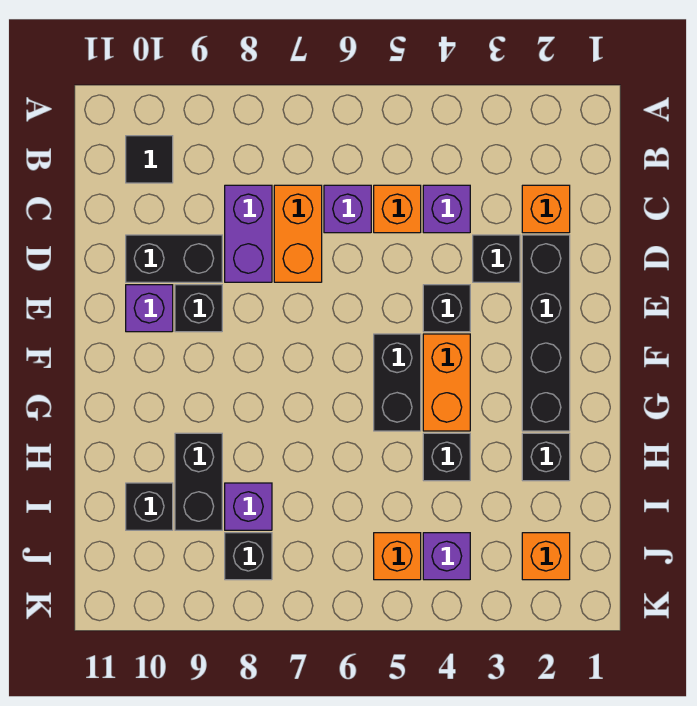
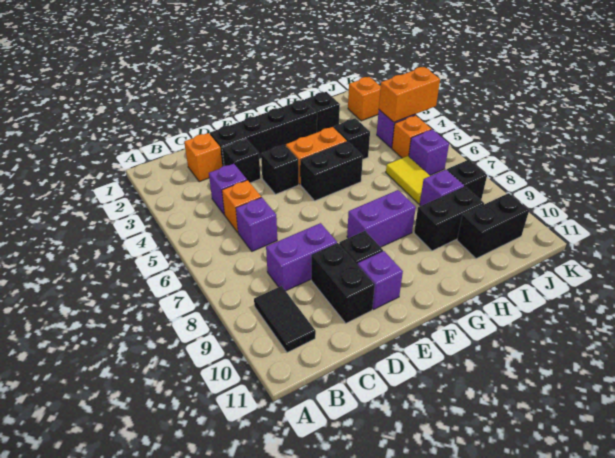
black 1x1 tile [126,136,173,183] -> black 1x2 tile [254,286,316,353]
orange 1x2 brick [274,185,322,282] -> orange 1x2 brick moved to [379,67,440,122]
none -> purple 1x2 brick [347,190,416,247]
none -> yellow 1x2 tile [386,156,430,204]
black 1x1 brick [126,483,173,530] -> black 1x2 brick [457,193,529,259]
none -> purple 1x1 brick [409,129,449,175]

